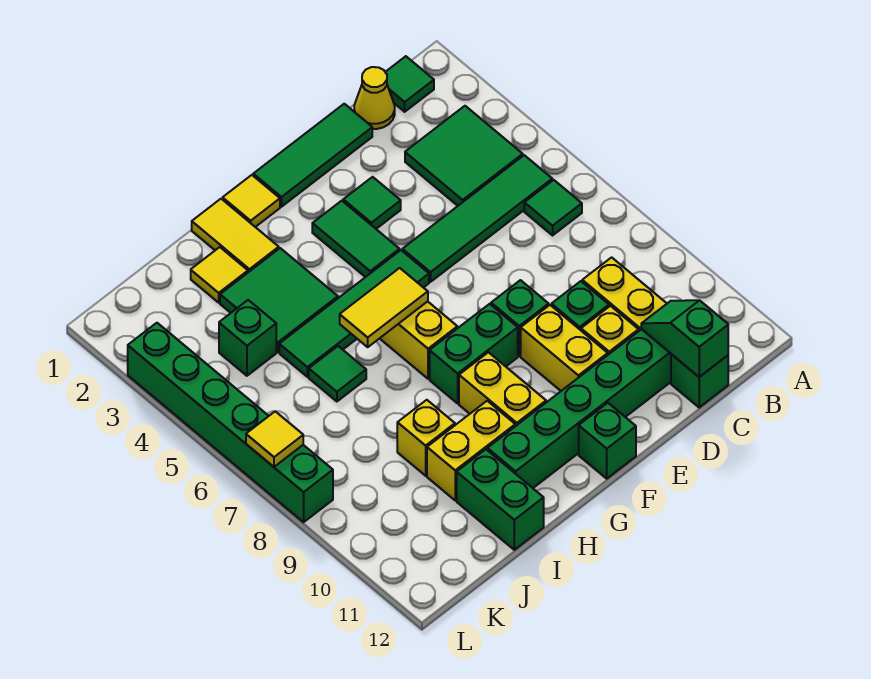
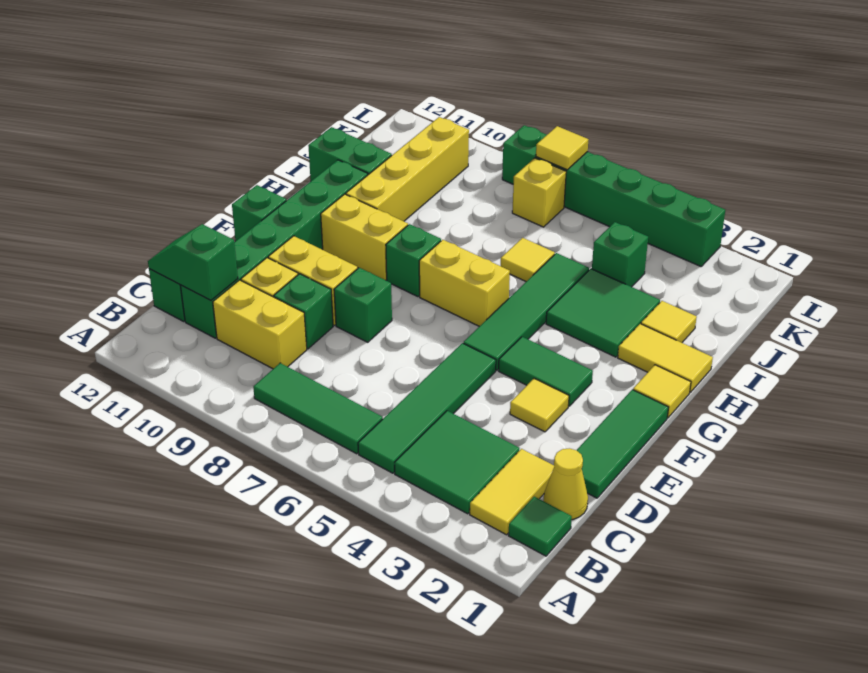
green 1x1 tile [524,180,582,235] -> green 1x3 tile [253,363,383,454]
green 1x2 slope [641,300,728,377] -> green 1x2 slope turned to [148,224,238,300]
green 1x1 tile [343,177,401,229] -> yellow 1x1 tile [510,379,569,432]
green 1x2 brick [430,304,518,403] -> green 1x1 brick [386,224,441,297]
yellow 1x2 tile [340,268,428,347] -> yellow 1x2 tile moved to [470,449,554,535]
yellow 1x2 brick [427,401,515,500] -> yellow 1x4 brick [346,117,469,221]
green 1x1 tile [309,346,366,401] -> yellow 1x1 tile [501,238,555,281]
yellow 1x1 brick [397,400,455,476] -> yellow 1x1 brick moved to [512,158,566,227]

